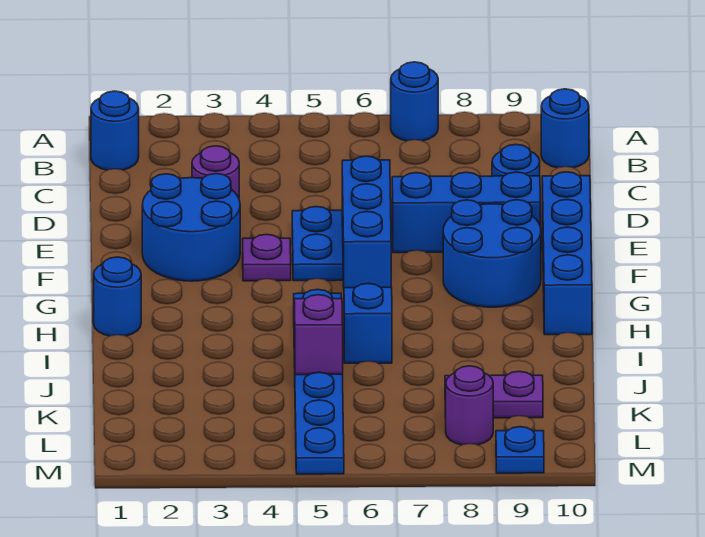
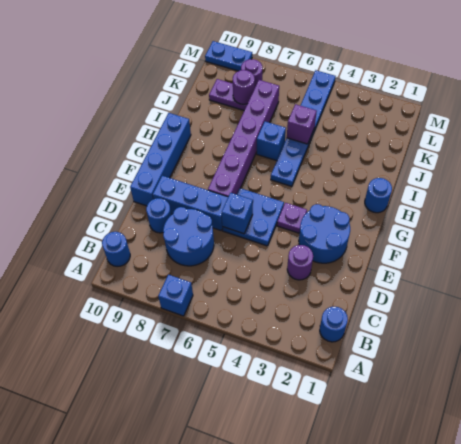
blue 1x1 round brick [391,62,438,141] -> blue 1x1 brick [158,275,193,316]
blue 1x3 brick [342,156,391,288] -> blue 1x1 brick [222,193,253,234]
none -> purple 1x6 brick [208,80,279,197]
blue 2x2 round brick [443,200,541,307] -> blue 2x2 round brick moved to [163,207,214,266]
none -> purple 1x1 round brick [233,70,255,104]
blue 1x1 plate [496,427,544,473] -> blue 1x2 plate [205,41,252,71]

